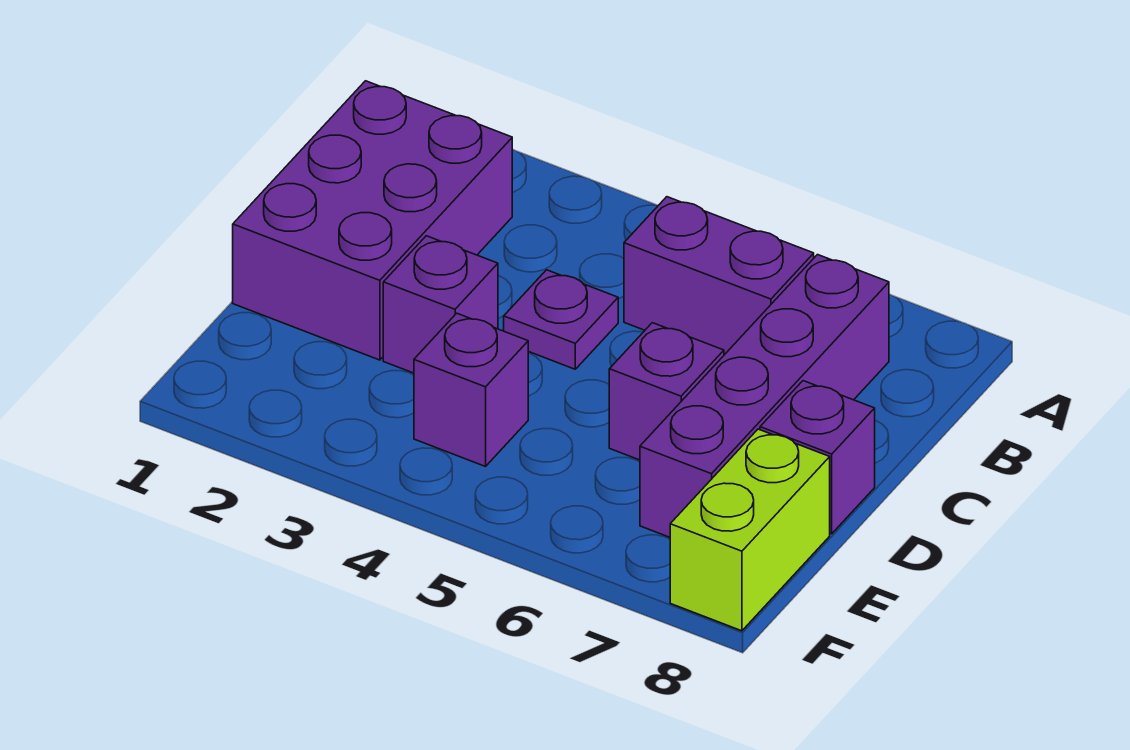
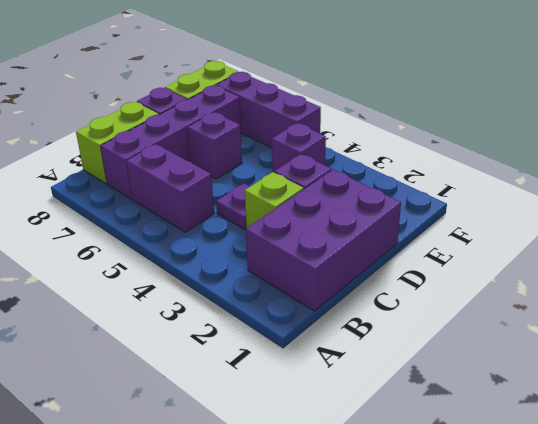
none -> lime 1x2 brick [76,102,159,184]
none -> lime 1x1 brick [245,172,303,228]
none -> purple 1x3 brick [217,72,321,148]

